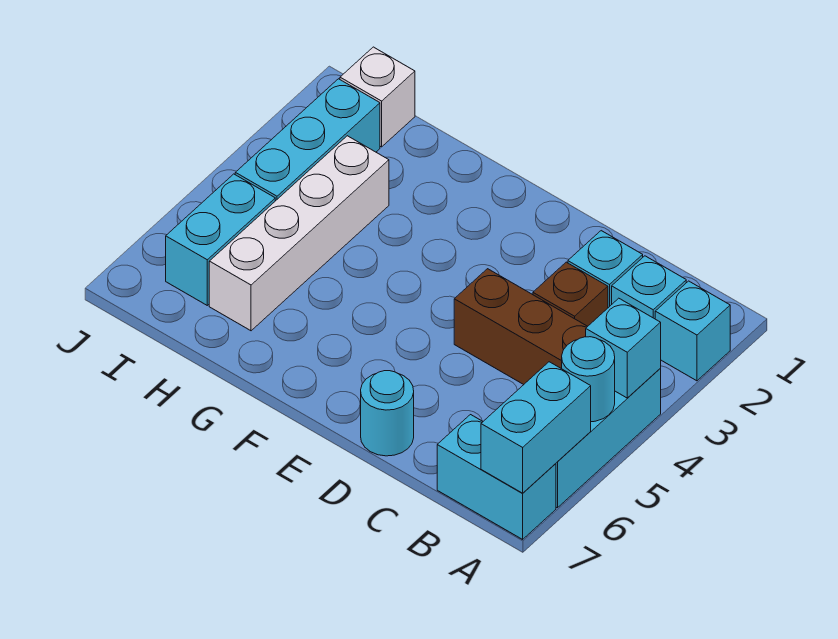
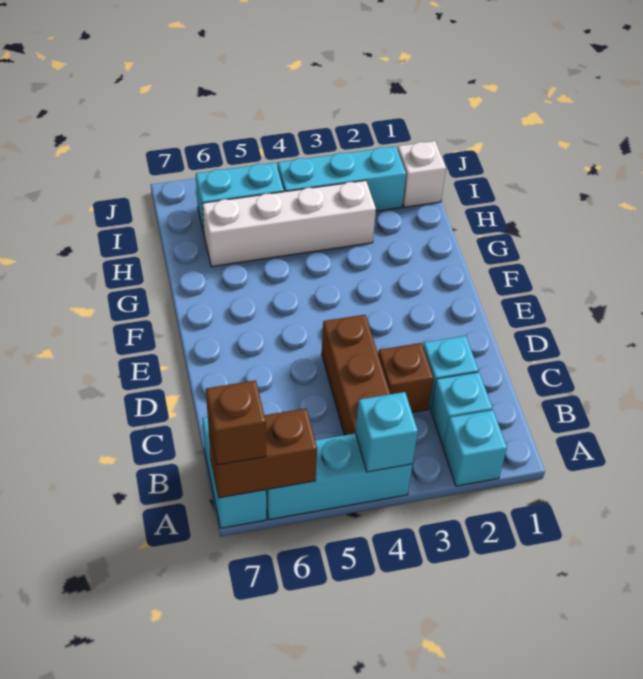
cyan 1x1 round brick [562,337,615,422] -> none
cyan 1x2 brick [481,362,591,493] -> brown 1x2 brick [208,408,317,498]
none -> brown 1x1 brick [206,380,266,465]
cyan 1x1 round brick [361,371,414,456] -> none

